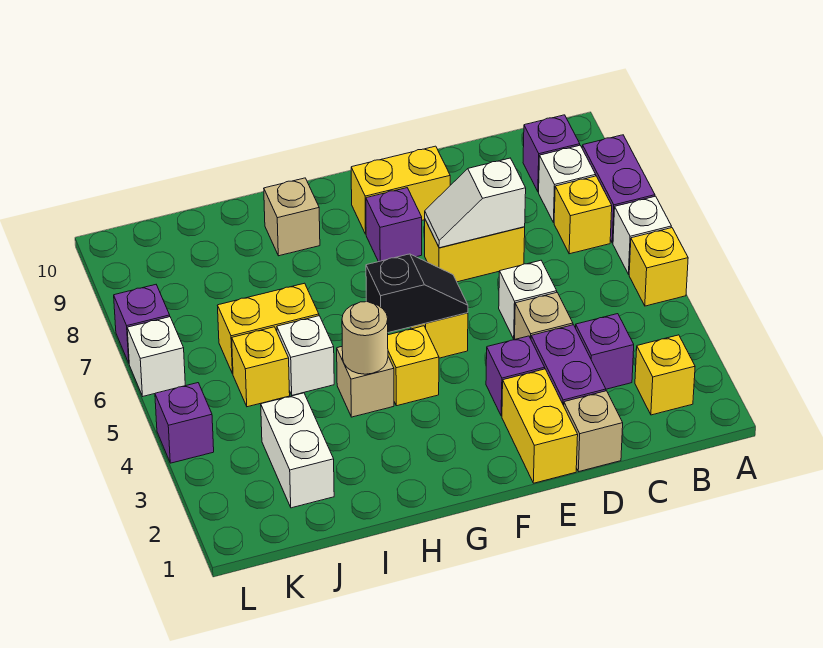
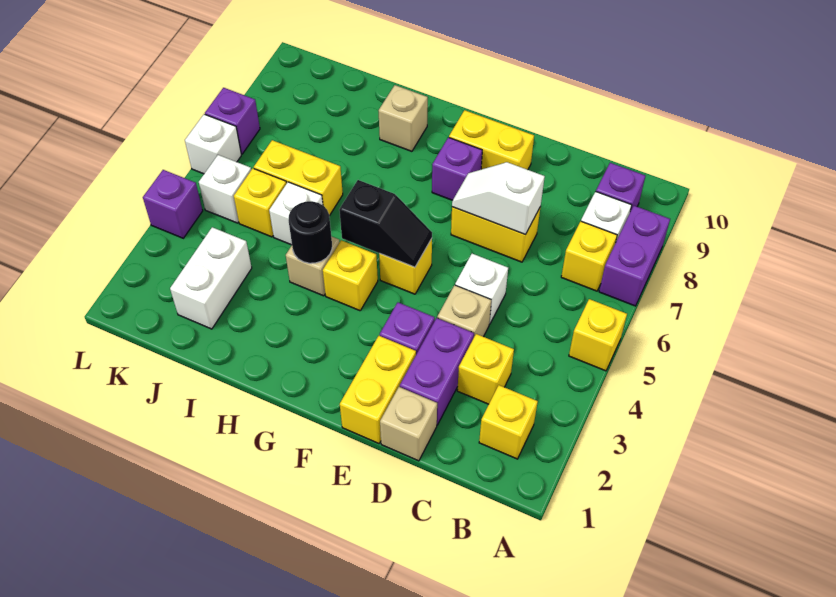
white 1x1 brick [613,196,671,274] -> white 1x1 brick moved to [199,155,251,223]
purple 1x1 brick [576,314,634,389] -> yellow 1x1 brick [457,334,514,404]
tan 1x1 round brick [342,302,388,374] -> black 1x1 round brick [289,201,332,263]

